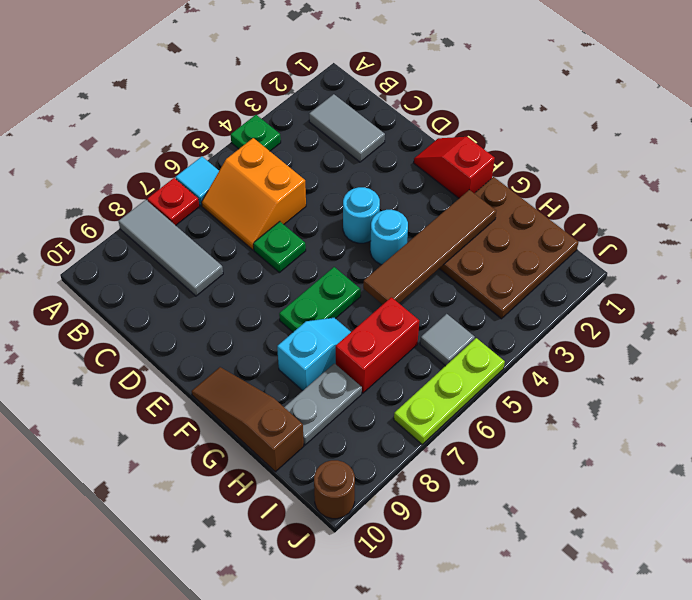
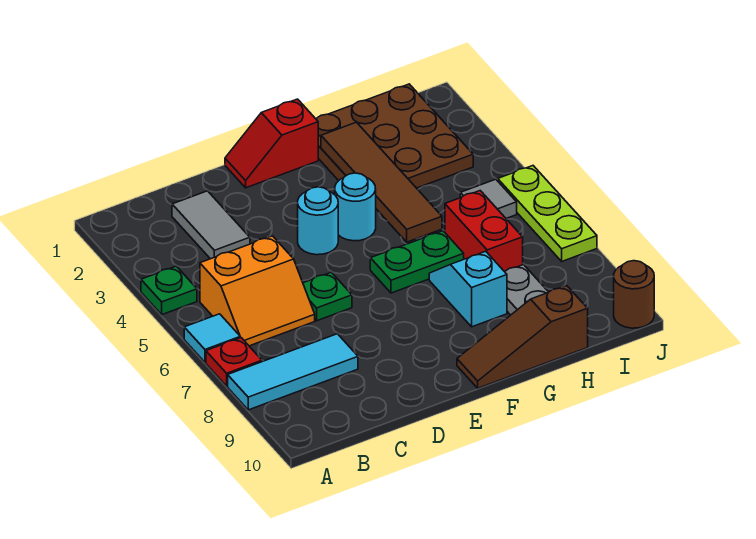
grey 1x3 tile [119,200,223,296] -> cyan 1x3 tile [228,334,358,410]
grey 1x2 tile [309,94,385,162] -> grey 1x2 tile turned to [172,191,250,259]
green 1x2 plate [279,267,361,332] -> green 1x2 plate turned to [370,231,464,293]

